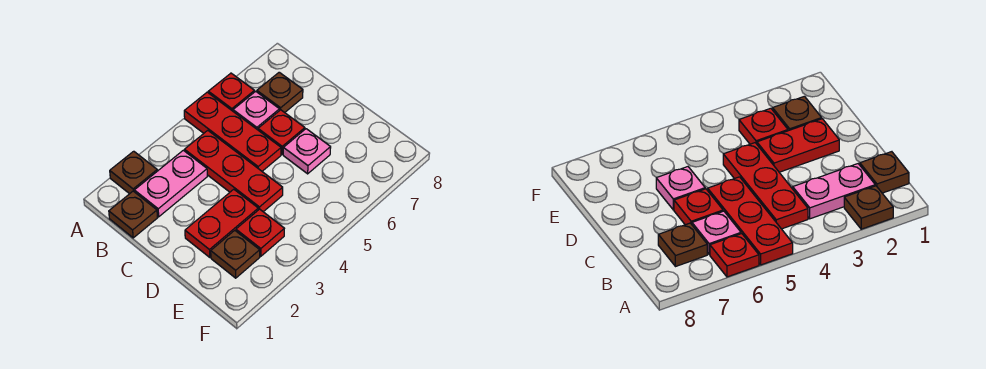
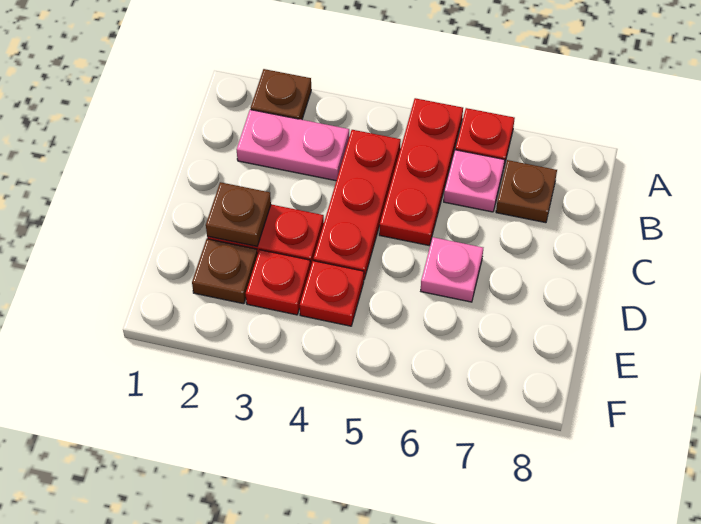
brown 1x1 plate [109,191,157,238] -> brown 1x1 plate moved to [206,182,271,246]
red 1x1 plate [258,110,305,154] -> red 1x1 plate moved to [300,261,364,326]

